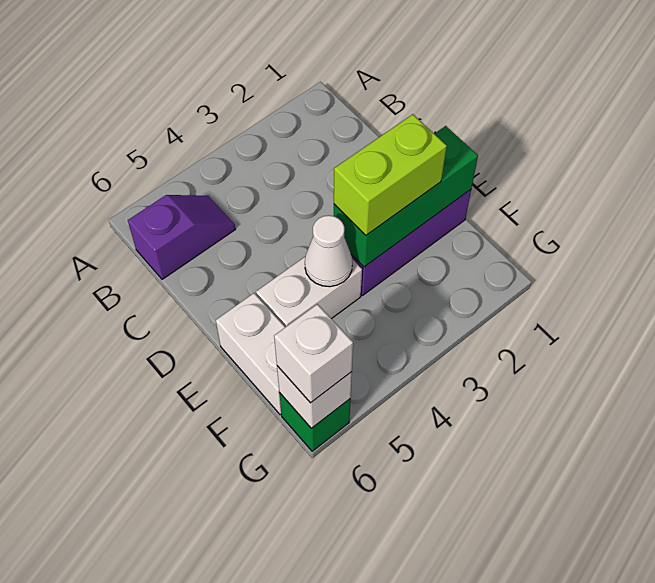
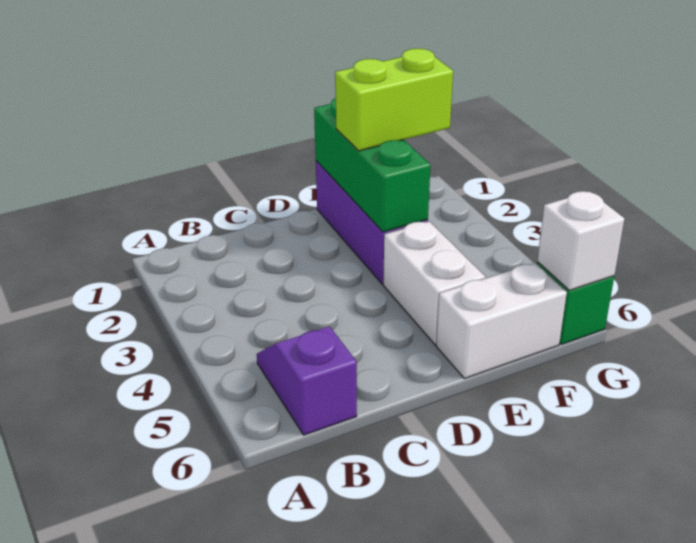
lime 1x2 brick [334,114,447,235] -> lime 1x2 brick turned to [335,49,453,151]
white 1x1 cone [305,215,353,287] -> none
white 1x1 brick [274,304,353,403] -> none

